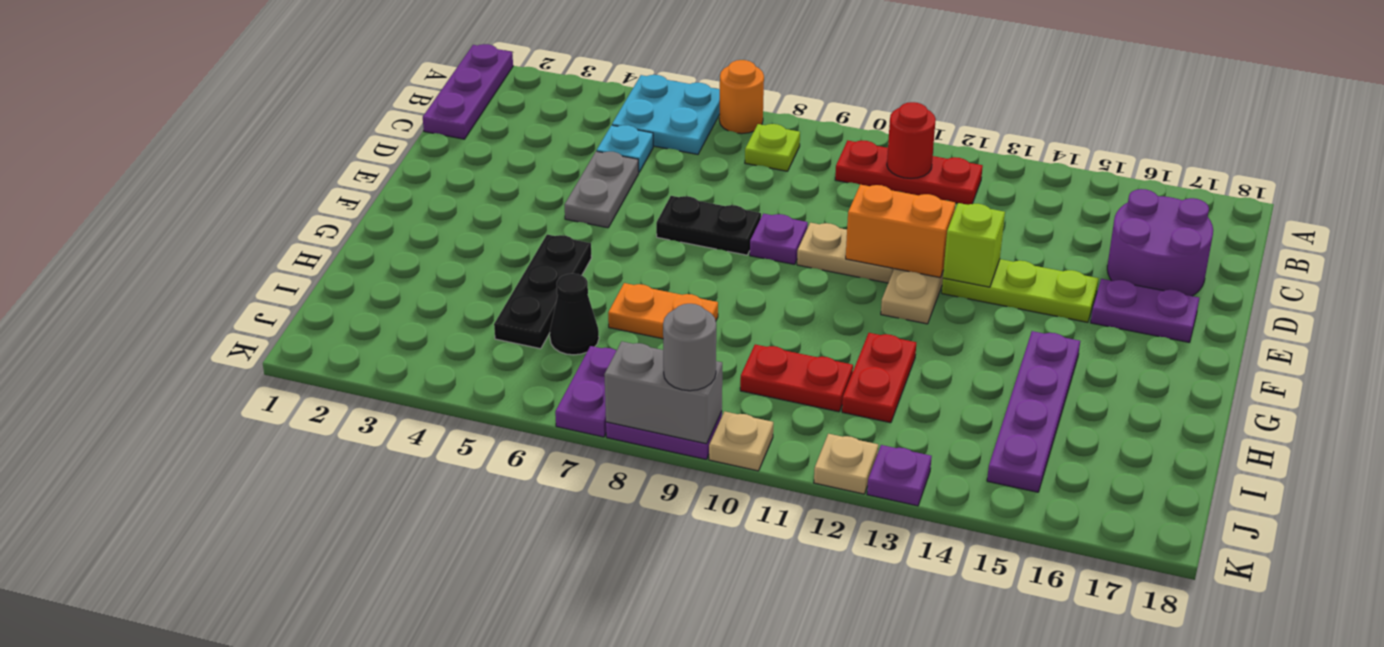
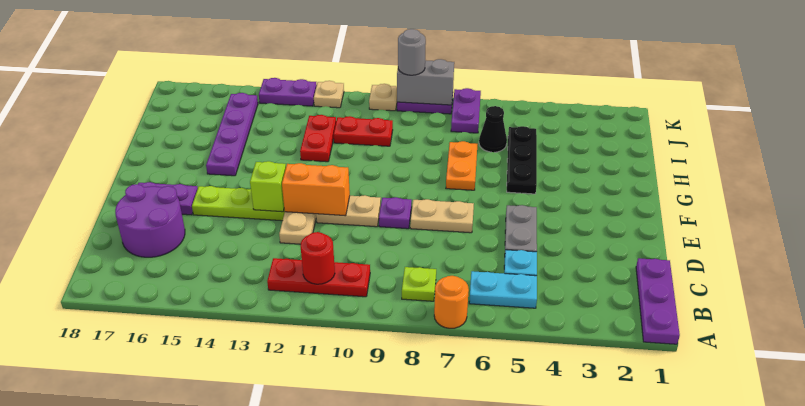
cyan 2x2 plate [612,75,720,154] -> cyan 1x2 plate [469,271,537,308]
black 1x2 plate [656,196,761,255] -> tan 1x2 plate [410,199,474,233]
orange 1x2 plate [608,283,718,339] -> orange 1x2 plate turned to [446,141,477,190]
purple 1x1 plate [867,445,932,506] -> purple 1x2 plate [259,78,317,106]

